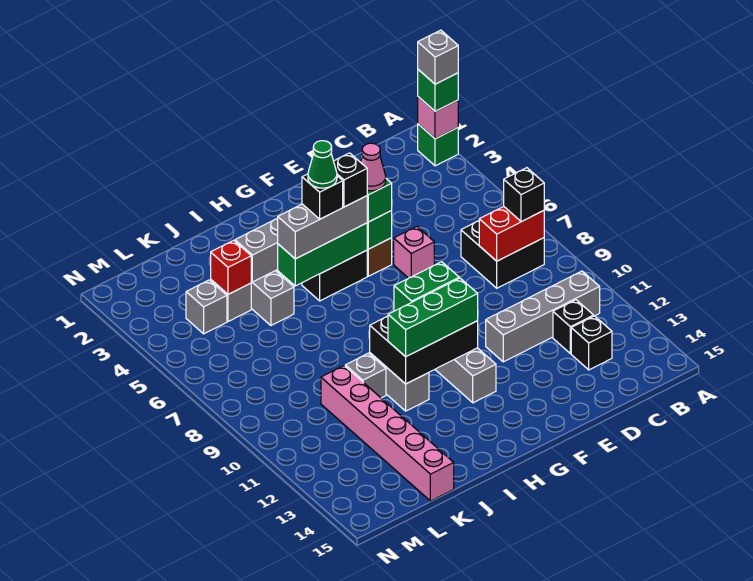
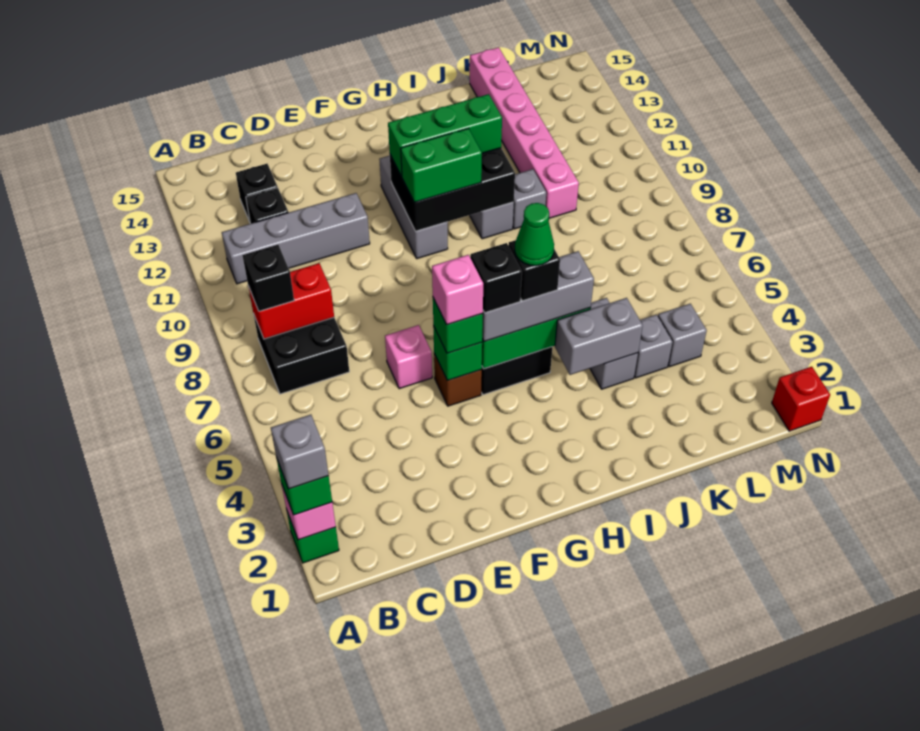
pink 1x1 cone [361,143,386,191] -> pink 1x1 brick [432,255,483,325]
red 1x1 brick [211,240,251,294] -> red 1x1 brick moved to [772,367,830,431]

